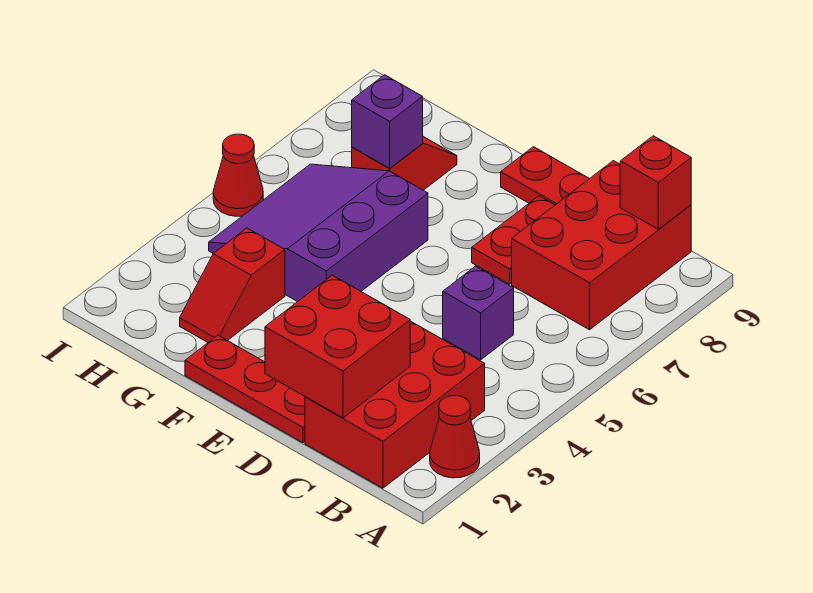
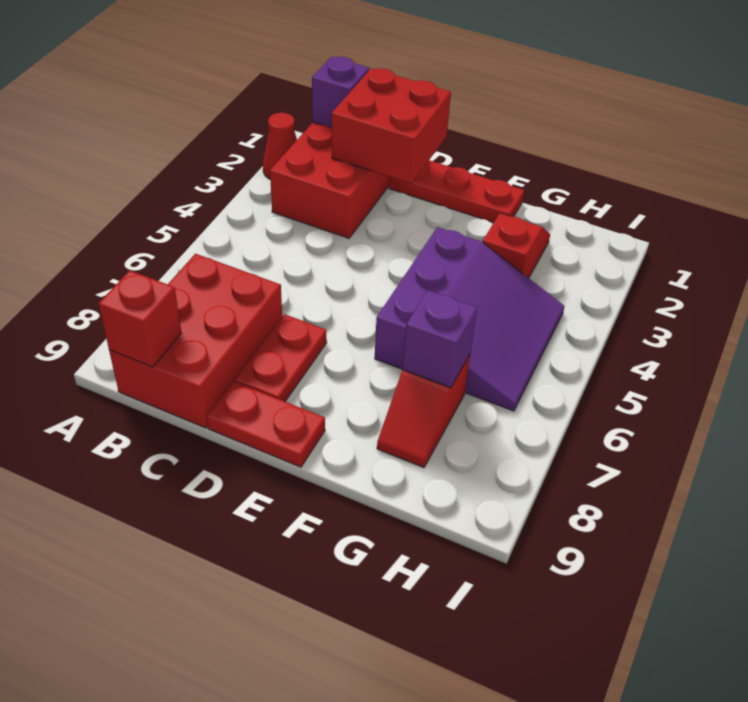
purple 1x1 brick [443,266,514,360] -> purple 1x1 brick moved to [312,57,369,128]
red 1x1 cone [213,134,263,216] -> none

